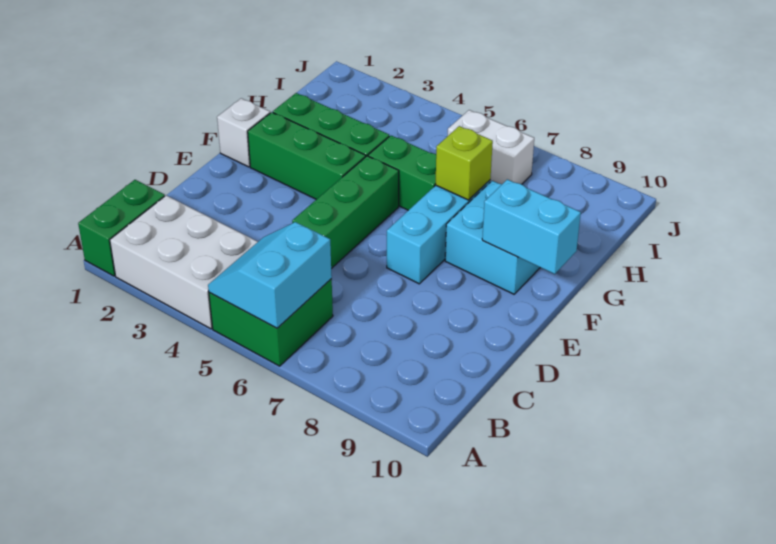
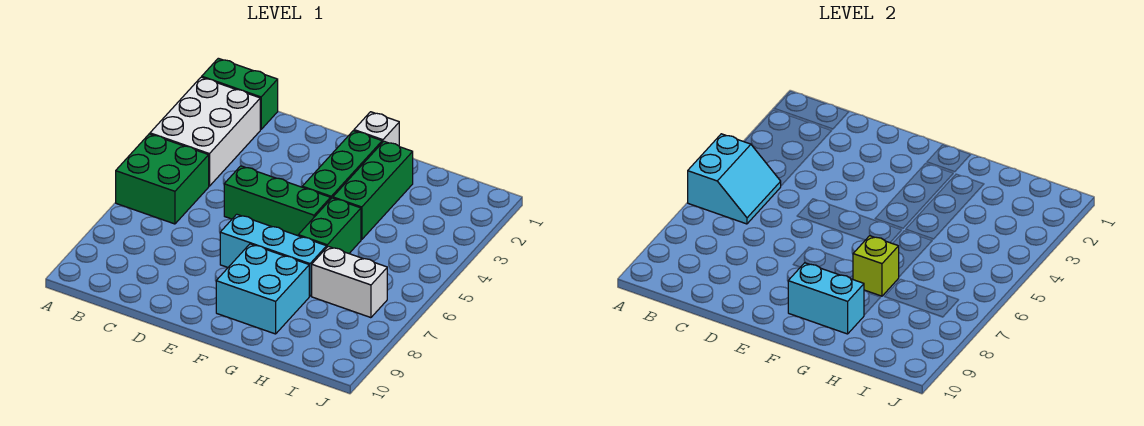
cyan 2x2 slope [208,222,332,328] -> cyan 2x2 slope turned to [688,134,781,224]
cyan 1x2 brick [482,179,581,274] -> cyan 1x2 brick turned to [788,263,864,334]
white 1x2 brick [448,110,534,184] -> white 1x2 brick turned to [312,246,387,318]

